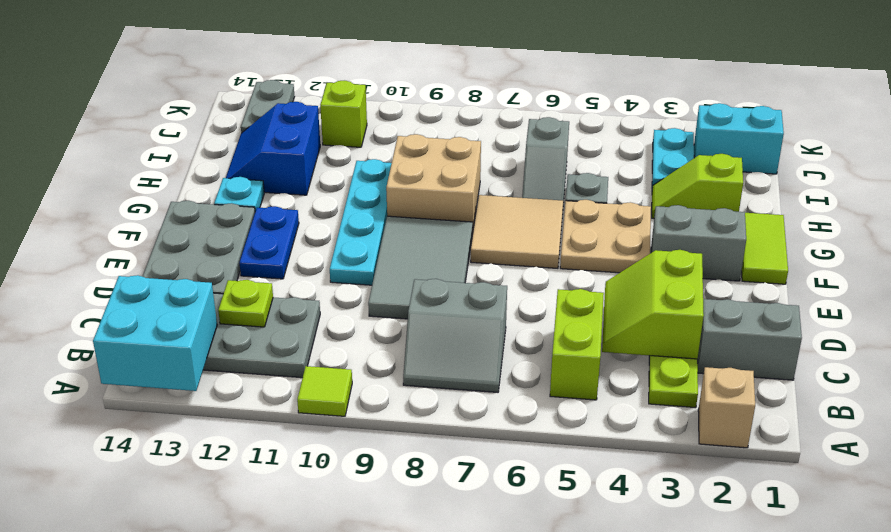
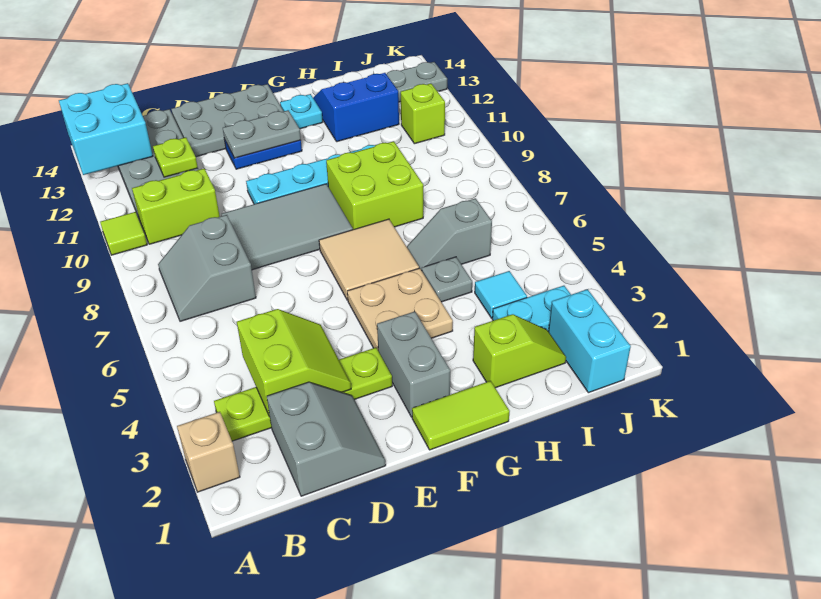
lime 1x2 brick [550,289,604,400] -> lime 1x2 brick moved to [132,168,220,244]
lime 2x2 slope [602,250,704,359] -> lime 2x2 slope turned to [237,309,351,417]
none -> grey 1x2 plate [223,110,301,158]
tan 2x2 brick [386,134,481,234] -> lime 2x2 brick [326,141,423,230]
lime 1x2 slope [652,154,743,218] -> lime 1x2 slope turned to [473,314,566,388]
none -> cyan 1x1 tile [475,271,527,318]

